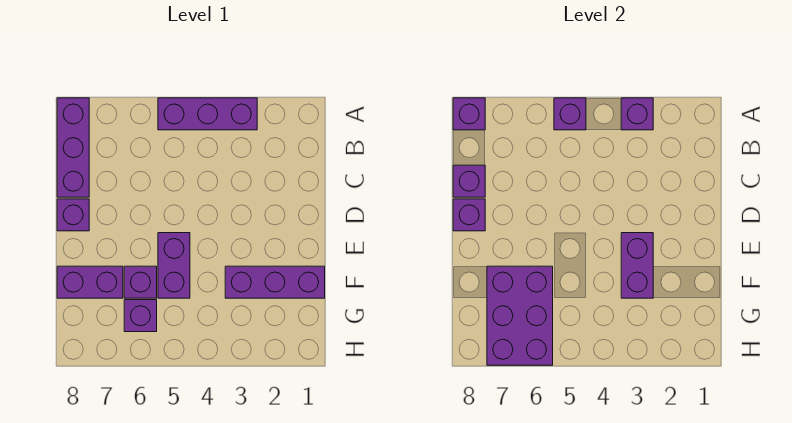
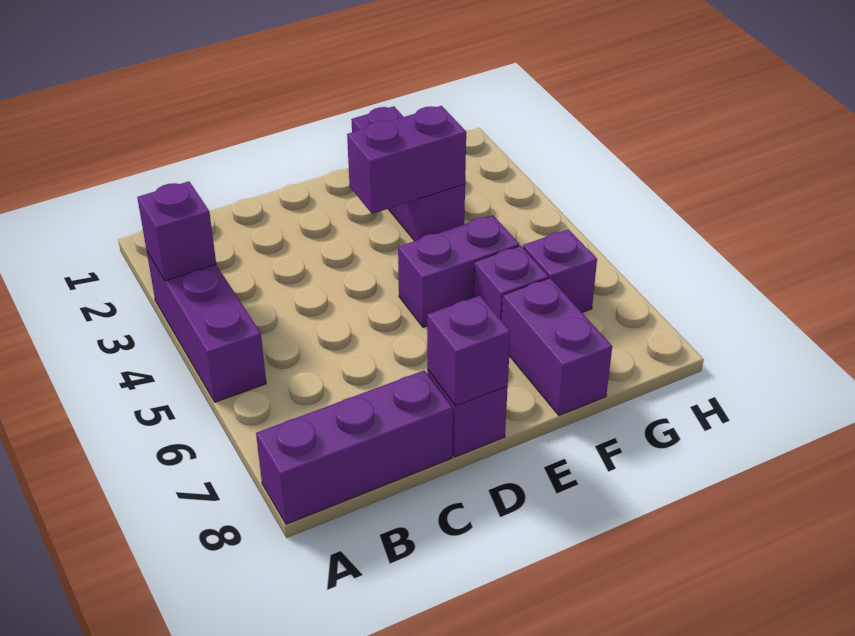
purple 1x1 brick [554,98,586,130] -> none
purple 1x1 brick [453,98,485,130] -> none
purple 1x1 brick [453,165,485,197] -> none
purple 2x3 brick [487,266,553,365] -> none

